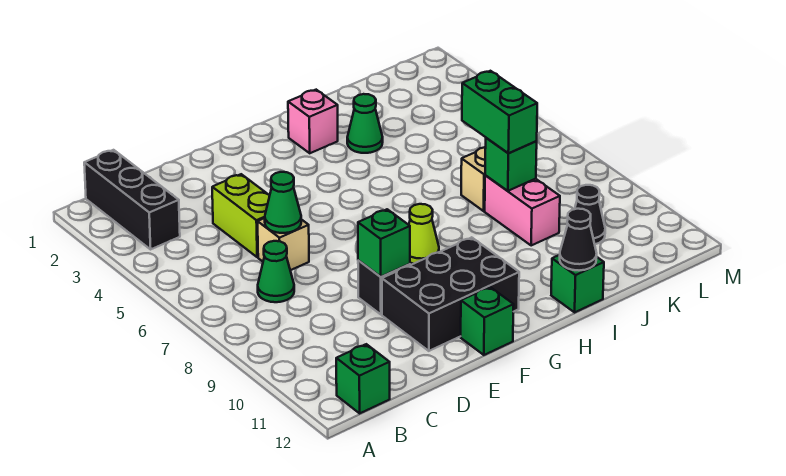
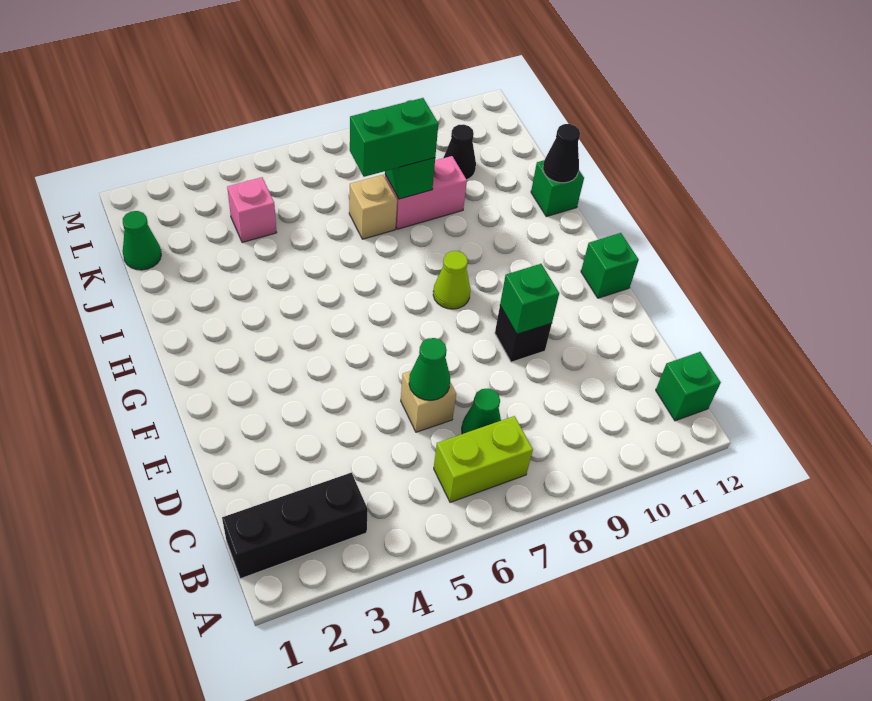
lime 1x2 brick [212,174,270,257] -> lime 1x2 brick moved to [434,416,533,502]
black 2x3 brick [382,237,519,351] -> none
pink 1x1 brick [288,90,338,153] -> pink 1x1 brick moved to [227,177,277,243]
green 1x1 cone [347,94,383,153] -> green 1x1 cone moved to [123,211,161,270]

